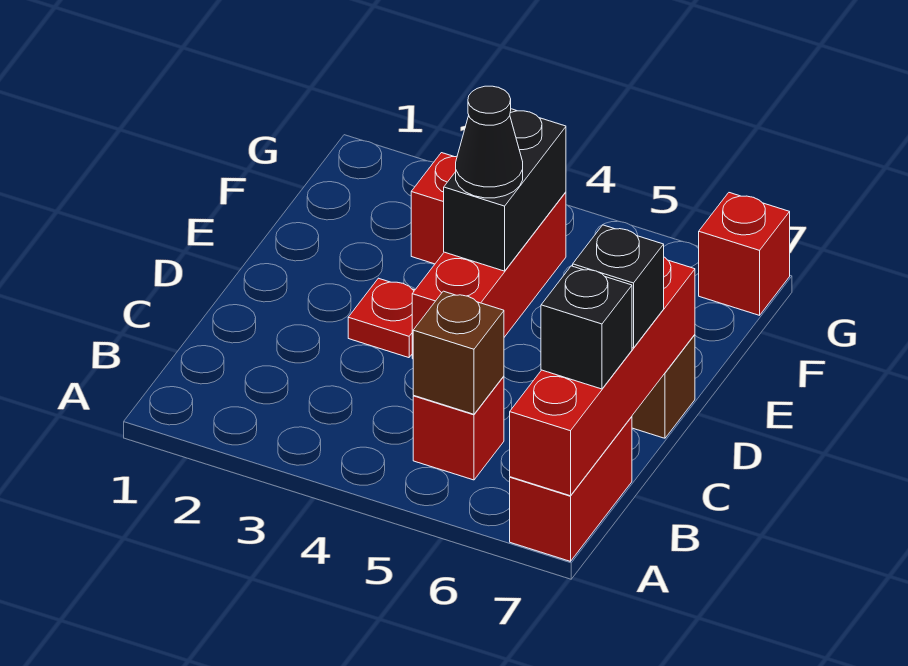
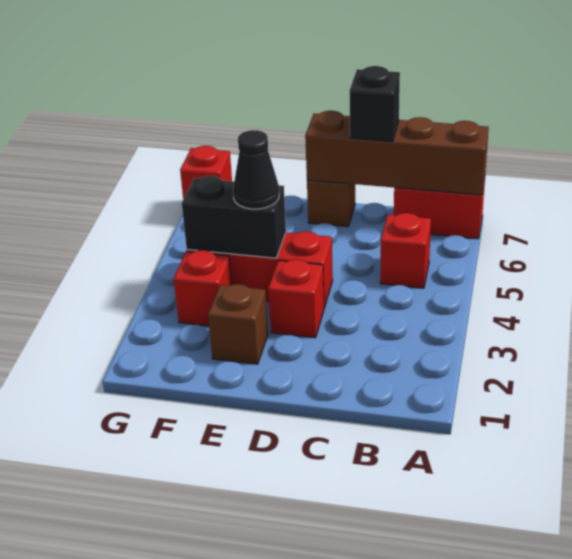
red 1x4 brick [510,257,695,496] -> brown 1x4 brick [305,111,489,195]
brown 1x1 brick [413,291,504,414] -> brown 1x1 brick moved to [208,284,268,364]
black 1x1 brick [541,266,632,389] -> none
red 1x1 plate [348,278,415,358] -> red 1x1 brick [268,259,324,338]

